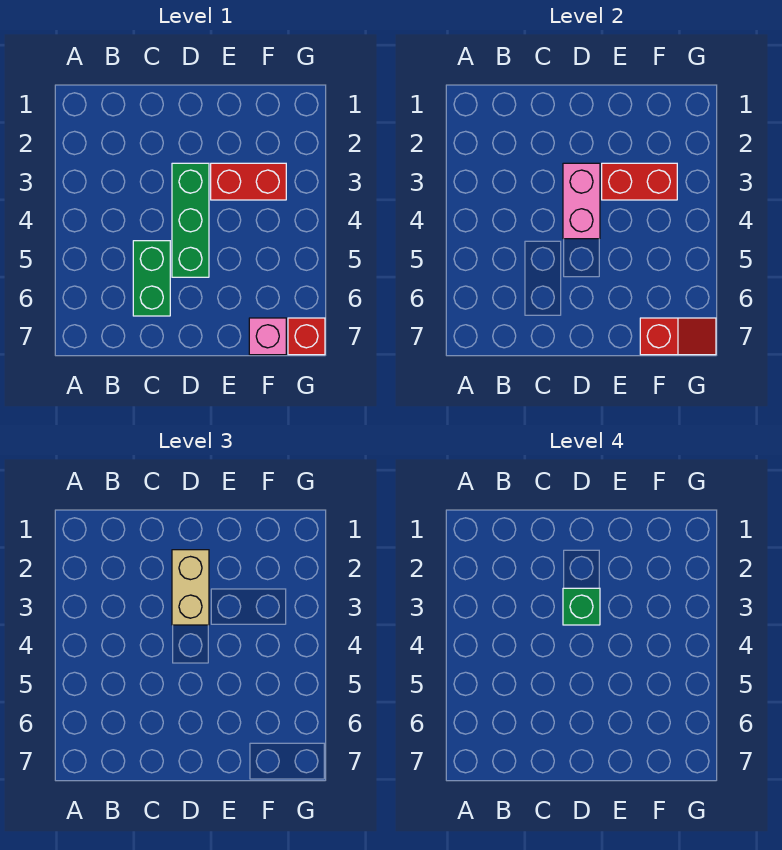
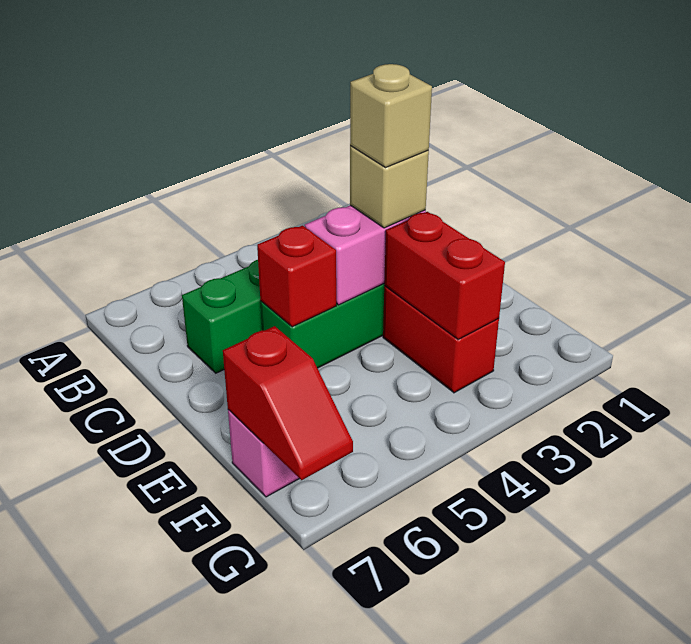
tan 1x2 brick [172,550,209,625] -> tan 1x1 brick [350,146,429,228]
green 1x1 brick [563,588,600,625] -> tan 1x1 brick [350,64,432,167]
red 1x1 brick [288,318,325,355] -> red 1x1 brick moved to [257,226,336,327]

